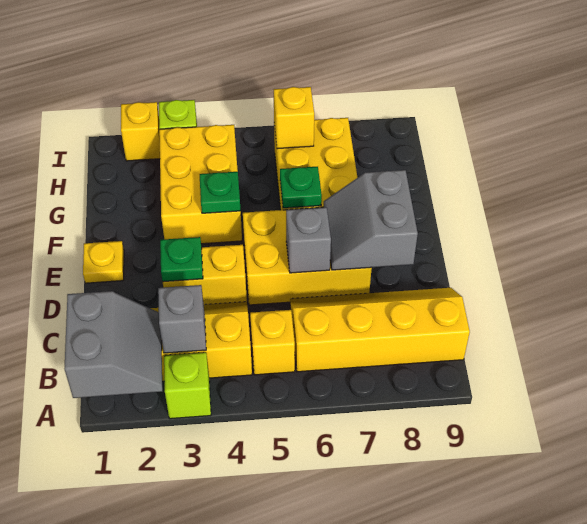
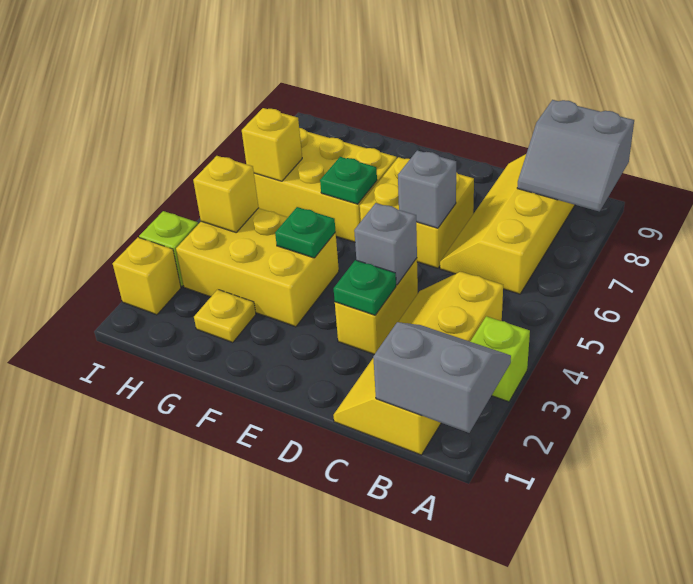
grey 1x1 brick [158,285,206,353] -> grey 1x1 brick moved to [354,203,417,285]
yellow 1x1 brick [250,310,295,375] -> yellow 1x1 brick moved to [193,156,259,232]
yellow 2x3 brick [243,207,372,305] -> yellow 2x2 brick [360,157,474,268]
grey 2x2 slope [324,170,418,270] -> grey 2x2 slope moved to [517,100,634,211]
yellow 1x1 plate [83,241,124,283] -> yellow 1x1 plate moved to [194,289,256,343]

